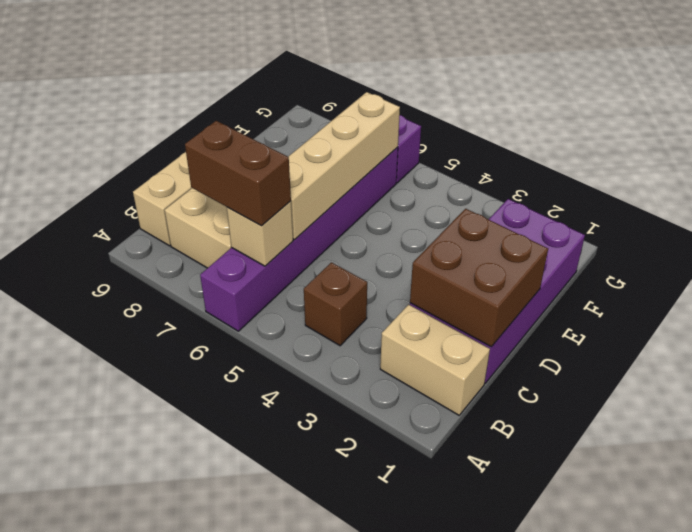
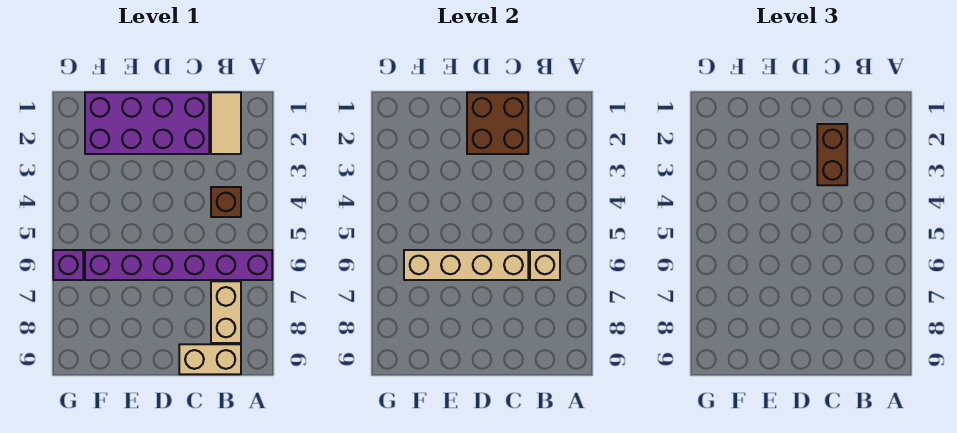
tan 1x2 brick [380,305,490,415] -> tan 1x2 tile [211,92,241,154]
brown 1x2 brick [185,121,291,226] -> brown 1x2 brick moved to [817,124,847,185]

